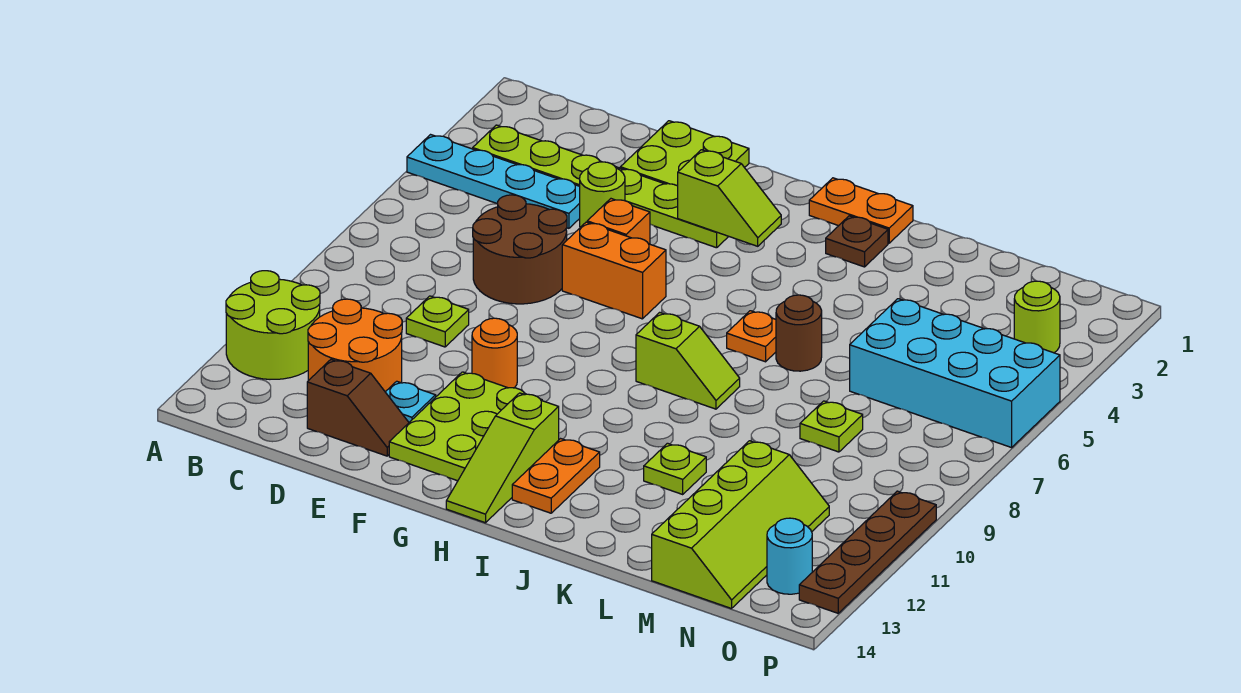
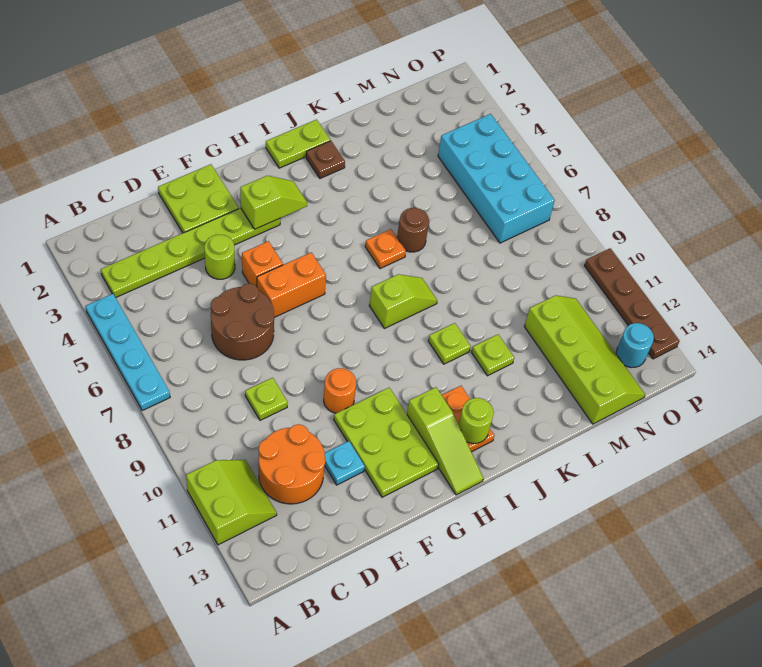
cyan 1x4 plate [407,135,580,228] -> cyan 1x4 plate turned to [86,294,170,411]
lime 2x2 round brick [226,271,320,379] -> lime 2x2 slope [186,460,277,545]
brown 1x2 slope [307,360,409,456] -> none
orange 1x2 plate [809,178,913,243] -> lime 1x2 plate [266,120,330,168]
cyan 2x4 brick [850,299,1060,448] -> cyan 2x4 brick turned to [438,114,555,243]
lime 1x1 plate [800,401,863,452] -> lime 1x1 plate moved to [428,323,471,364]
lime 1x1 round brick [1014,281,1060,353] -> lime 1x1 round brick moved to [459,398,494,443]

